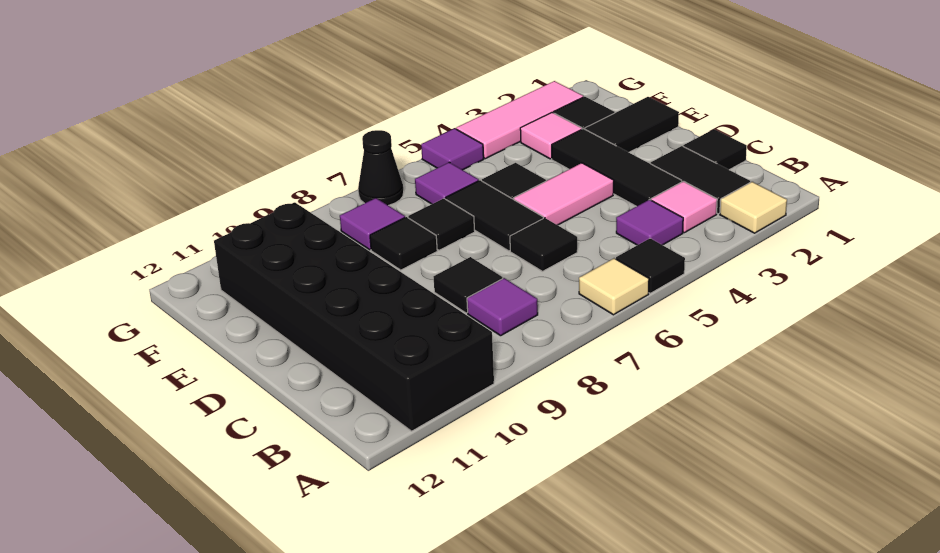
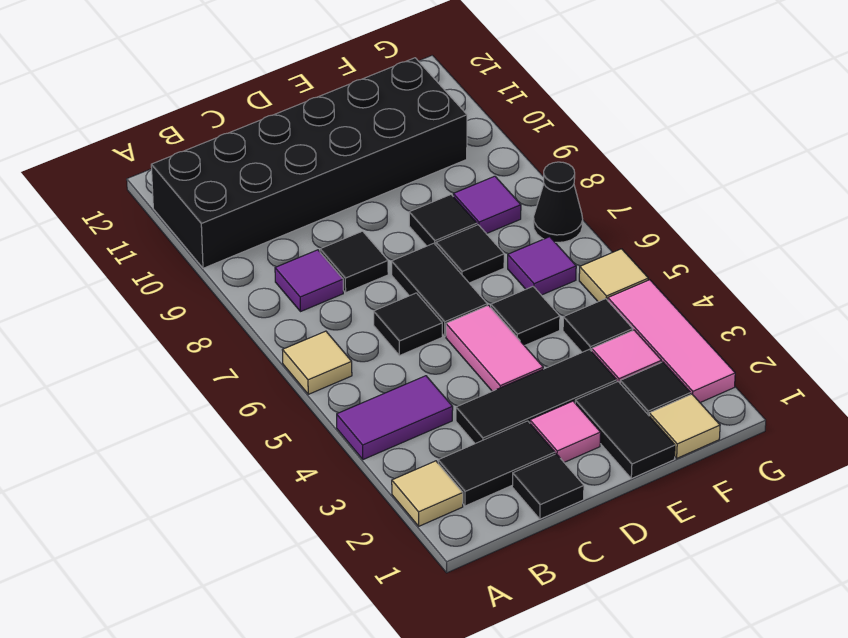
black 1x1 tile [616,238,685,293] -> black 1x1 tile moved to [563,299,633,352]
pink 1x1 tile [651,181,717,233] -> pink 1x1 tile moved to [530,401,601,462]
purple 1x1 tile [616,199,683,245] -> purple 1x2 tile [337,376,453,460]
black 1x2 tile [446,180,543,251] -> black 1x2 tile turned to [392,243,487,336]
none -> tan 1x1 tile [649,394,720,458]
purple 1x1 tile [421,128,484,170] -> tan 1x1 tile [579,249,648,302]

